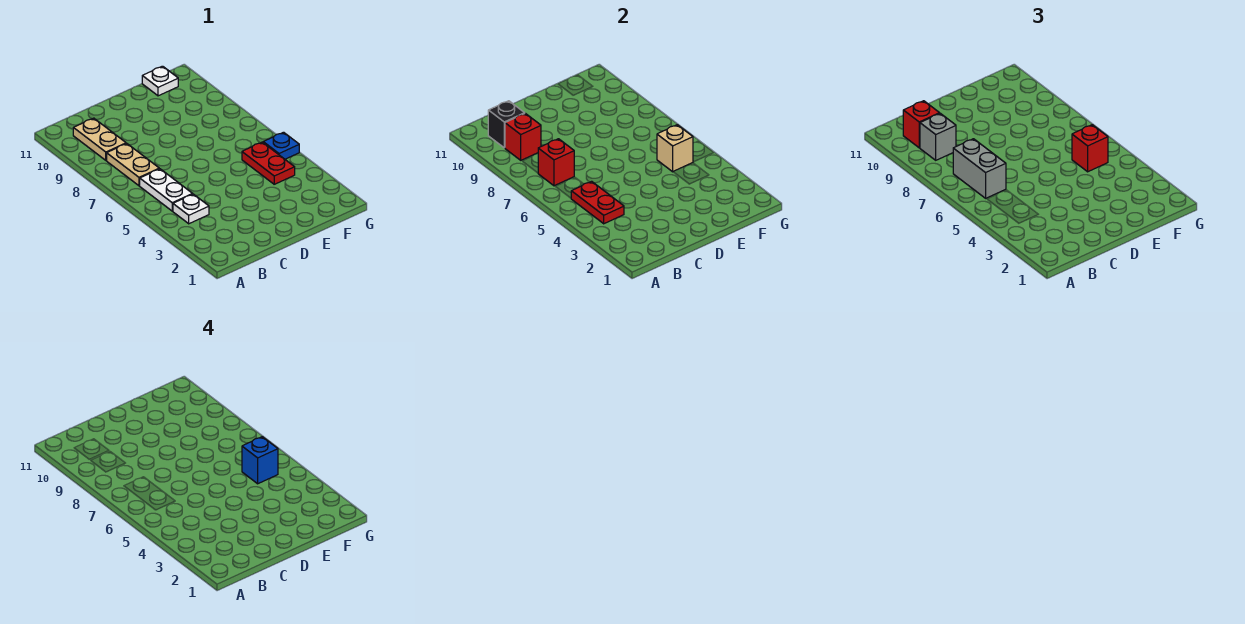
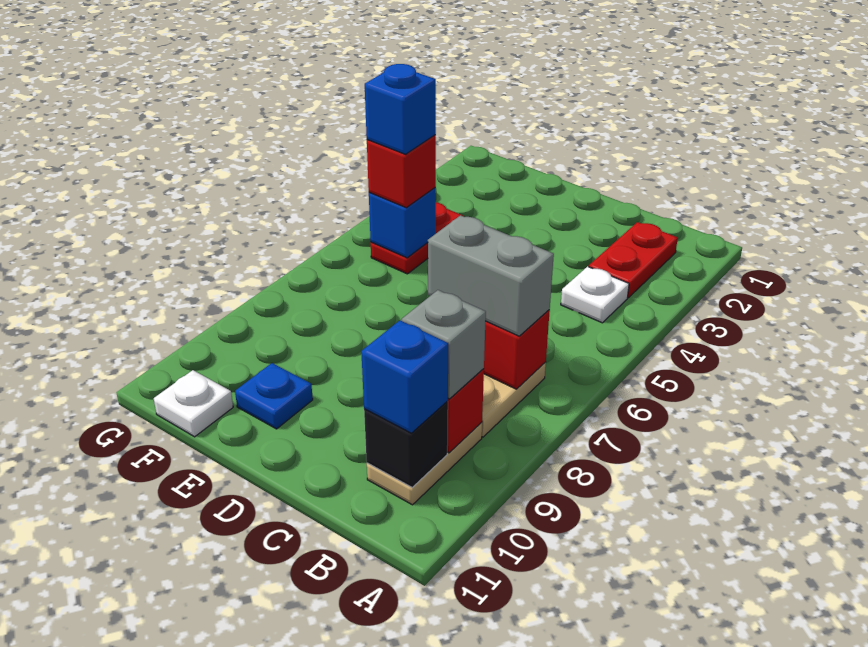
red 1x2 plate [571,181,624,224] -> red 1x2 plate moved to [589,222,678,298]
white 1x2 plate [140,169,192,211] -> none
grey 1x2 brick [953,139,1006,198] -> grey 1x2 brick turned to [428,215,554,336]
red 1x1 brick [903,101,940,148] -> blue 1x1 brick [361,320,448,433]
tan 1x1 brick [657,125,693,172] -> blue 1x1 brick [369,188,436,258]
blue 1x1 plate [263,132,299,159] -> blue 1x1 plate moved to [235,363,313,429]

